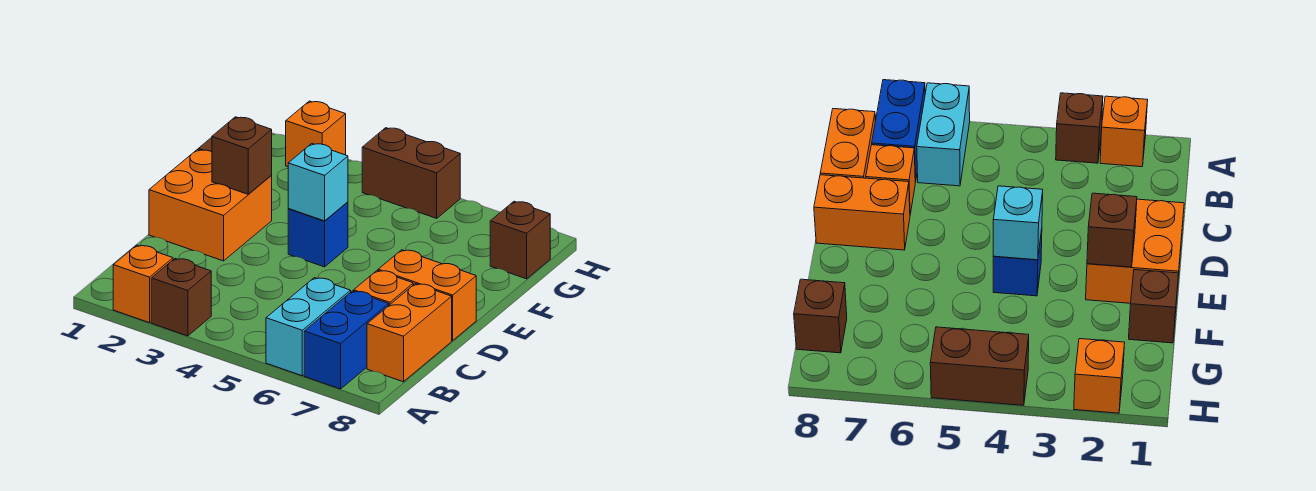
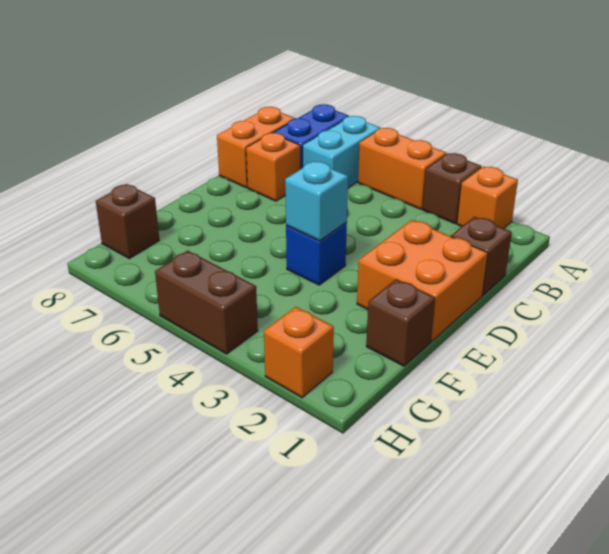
orange 1x2 brick [378,250,476,341] -> orange 1x2 brick moved to [358,128,446,209]
brown 1x1 brick [212,117,272,194] -> brown 1x1 brick moved to [451,217,512,295]

